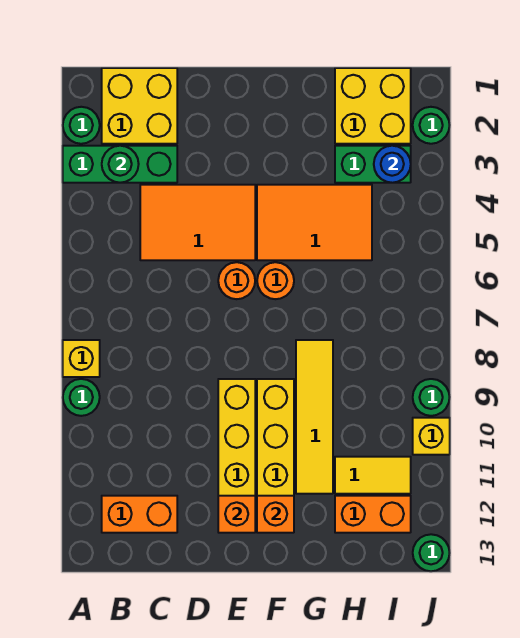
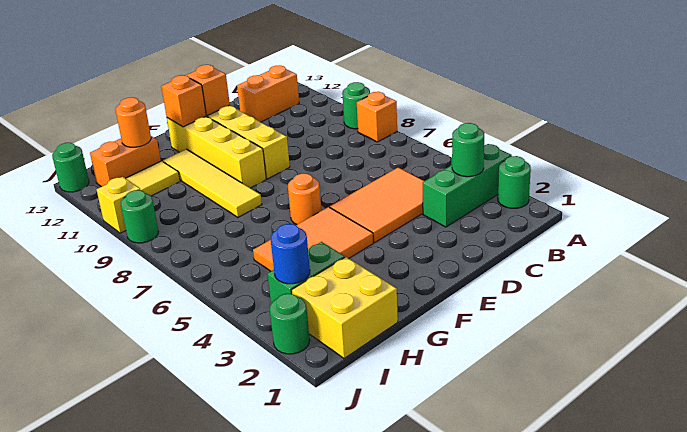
yellow 1x1 brick [63,340,100,377] -> orange 1x1 brick [357,92,397,142]
yellow 2x2 brick [102,68,177,144] -> none
orange 1x1 round brick [218,262,255,299] -> orange 1x1 round brick moved to [115,98,151,147]

